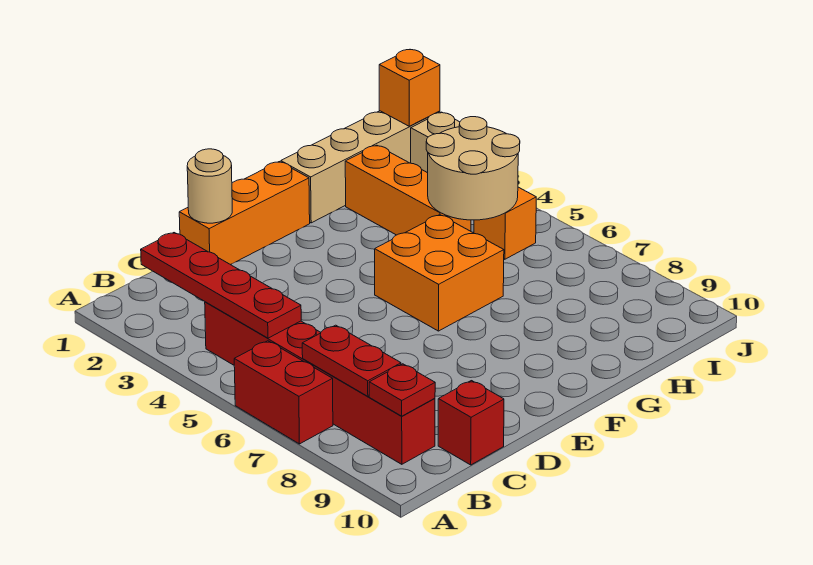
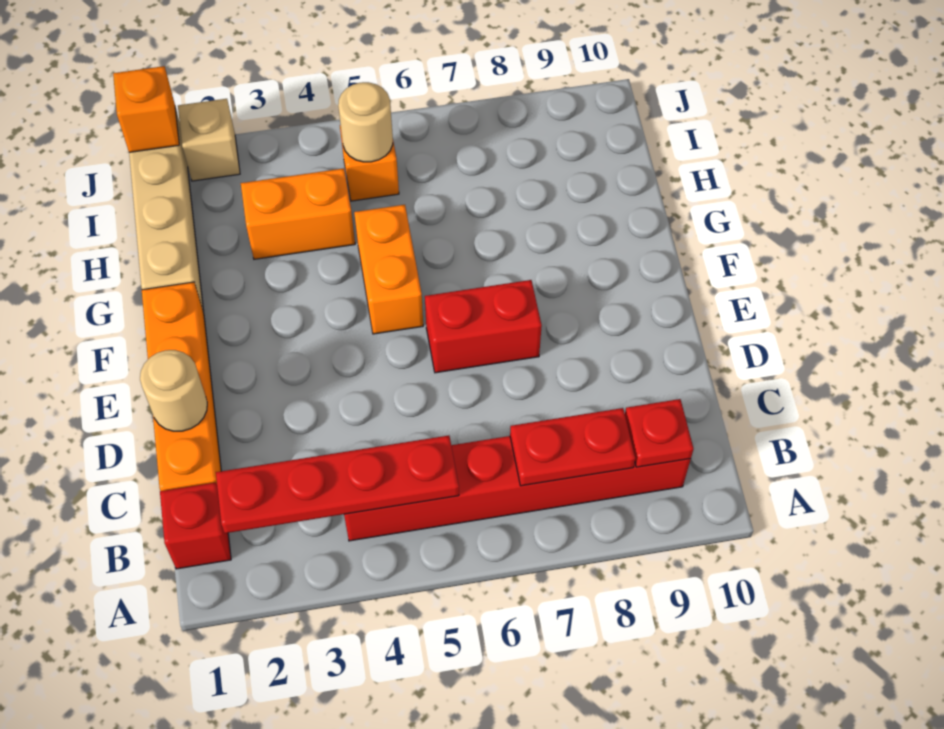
red 1x2 brick [234,341,333,444] -> red 1x2 brick moved to [425,280,542,373]
red 1x1 brick [438,381,504,465] -> red 1x1 brick moved to [160,482,231,569]
orange 1x3 brick [179,162,310,265] -> orange 1x4 brick [142,282,221,491]
orange 2x2 brick [375,215,504,331] -> orange 1x2 brick [354,205,423,334]
orange 1x3 brick [345,145,471,235] -> orange 1x2 brick [241,168,355,259]
tan 2x2 round brick [426,117,520,220] -> tan 1x1 round brick [338,82,393,162]

